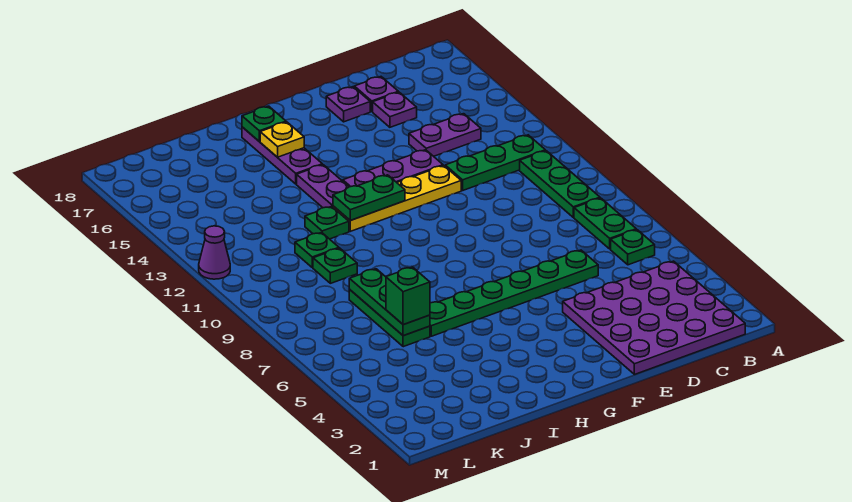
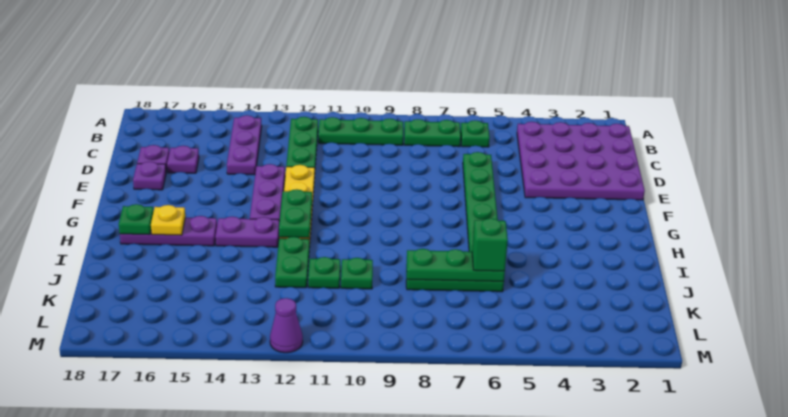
purple 1x2 plate [409,114,481,156] -> purple 1x3 plate [227,115,262,175]
green 1x1 plate [305,206,349,239] -> green 1x2 plate [275,237,309,288]

